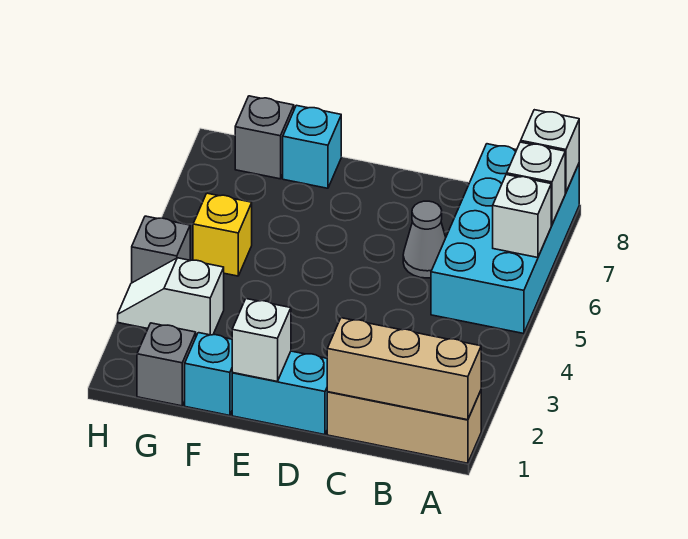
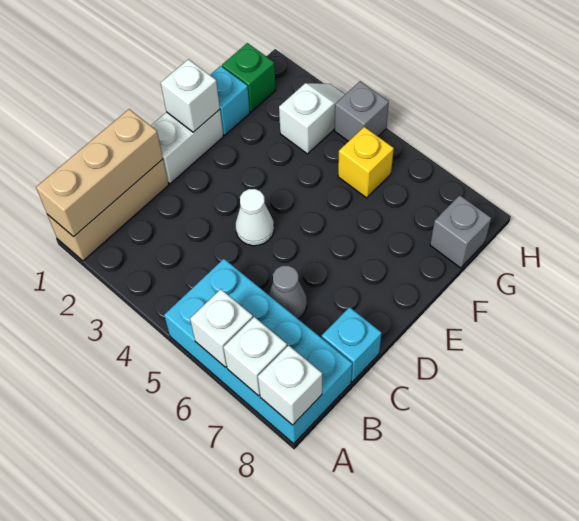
cyan 1x2 brick [232,351,327,435] -> white 1x2 brick [151,110,223,184]
none -> white 1x1 cone [236,189,274,246]
cyan 1x1 brick [283,105,341,188] -> cyan 1x1 brick moved to [322,307,382,382]
grey 1x1 brick [137,323,196,406] -> green 1x1 brick [222,43,276,112]

